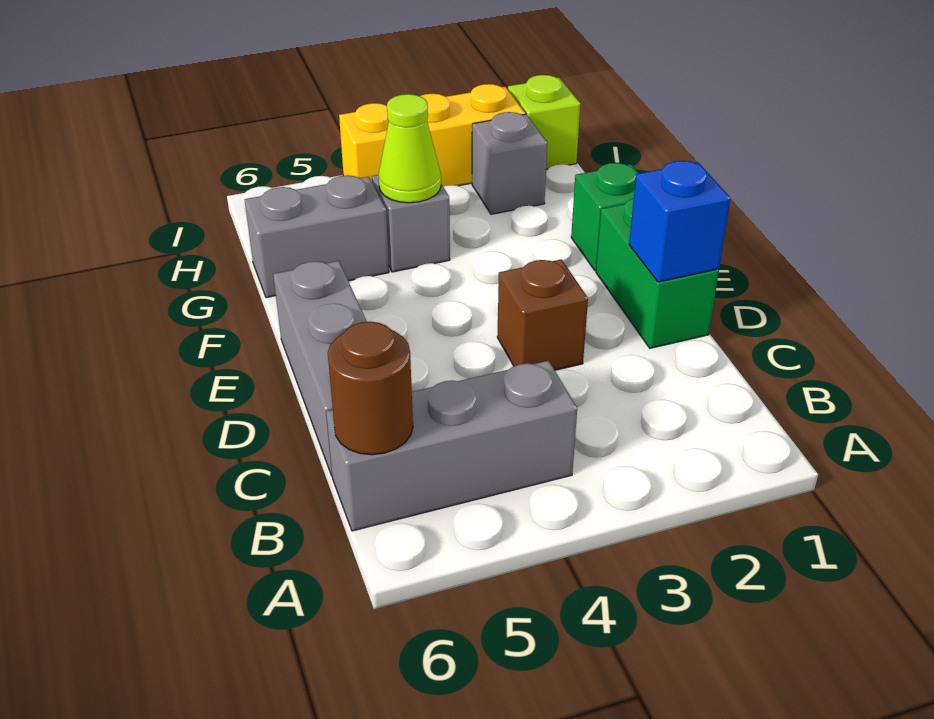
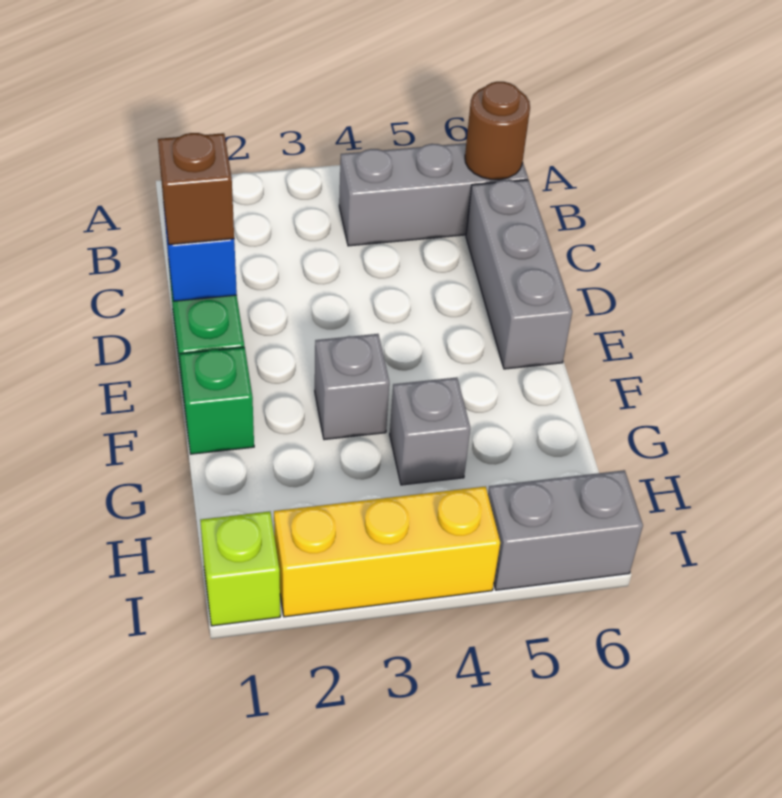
brown 1x1 brick [497,259,588,370] -> brown 1x1 brick moved to [158,133,234,245]
lime 1x1 cone [379,94,441,203] -> none
grey 1x2 brick [244,175,389,298] -> grey 1x2 brick moved to [488,470,643,590]
grey 1x1 brick [472,112,547,214] -> grey 1x1 brick moved to [315,334,389,440]

